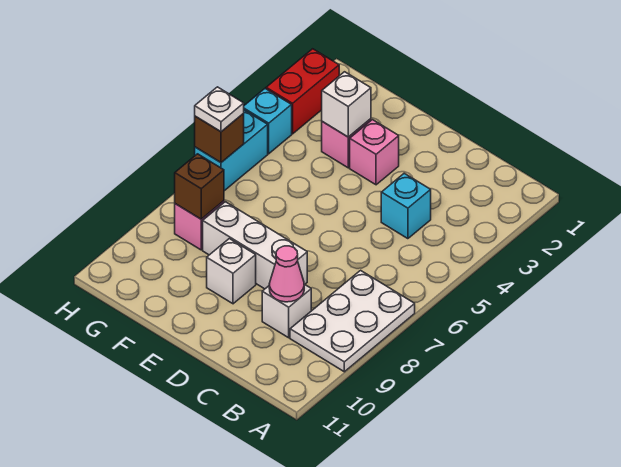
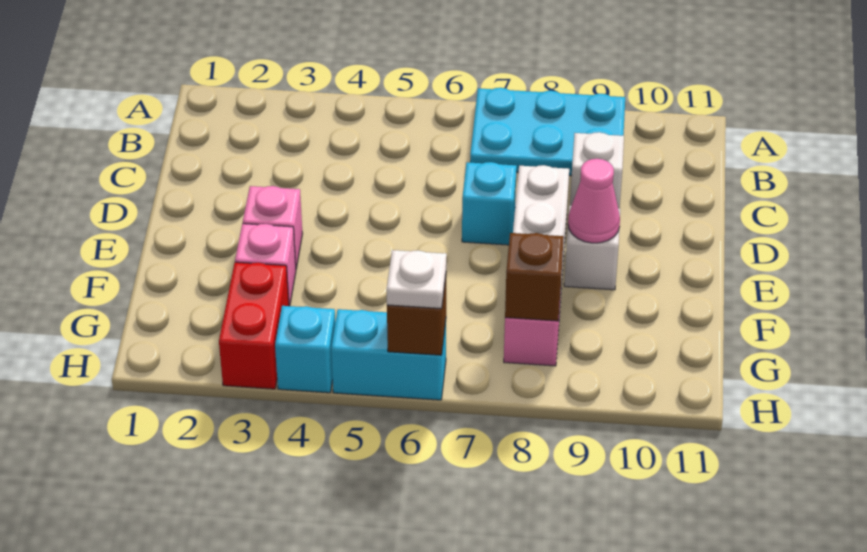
white 2x3 plate [290,270,415,372] -> cyan 2x3 plate [470,88,625,176]
cyan 1x1 brick [381,173,431,239] -> cyan 1x1 brick moved to [462,162,517,245]
pink 1x1 cone [269,246,304,302] -> pink 1x1 cone moved to [568,159,620,243]
white 1x1 brick [322,72,371,137] -> none
red 1x2 brick [266,49,339,134] -> red 1x2 brick turned to [219,262,289,389]

